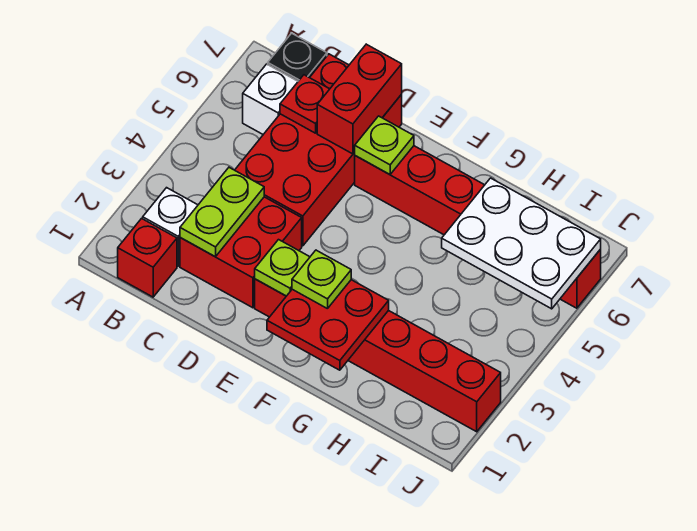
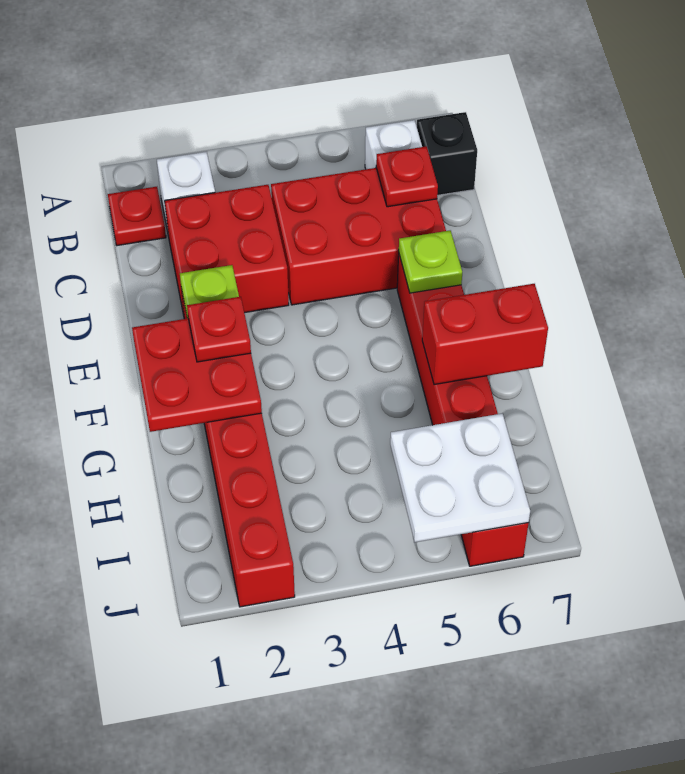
red 1x1 brick [118,219,177,297] -> red 1x1 plate [108,187,166,246]
lime 1x2 plate [180,168,264,257] -> none
red 2x4 brick [235,54,402,246] -> red 2x3 brick [271,168,446,305]
red 1x2 brick [317,44,402,154] -> red 1x2 brick moved to [422,284,548,385]
lime 1x1 plate [292,250,351,309] -> red 1x1 plate [187,297,251,362]
white 2x3 plate [442,178,601,309] -> white 2x2 plate [390,414,530,542]

